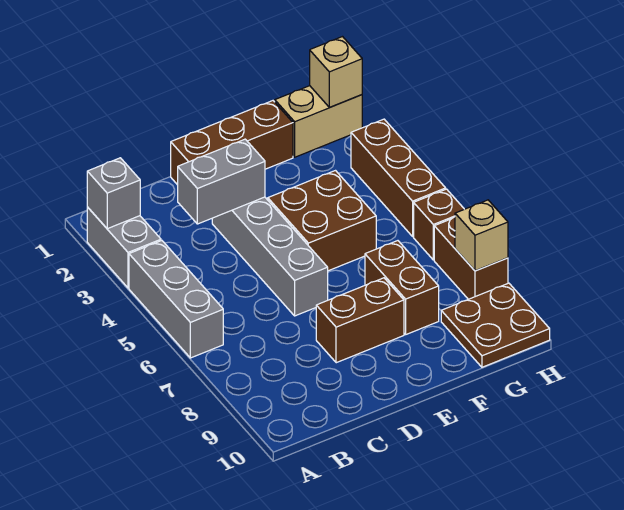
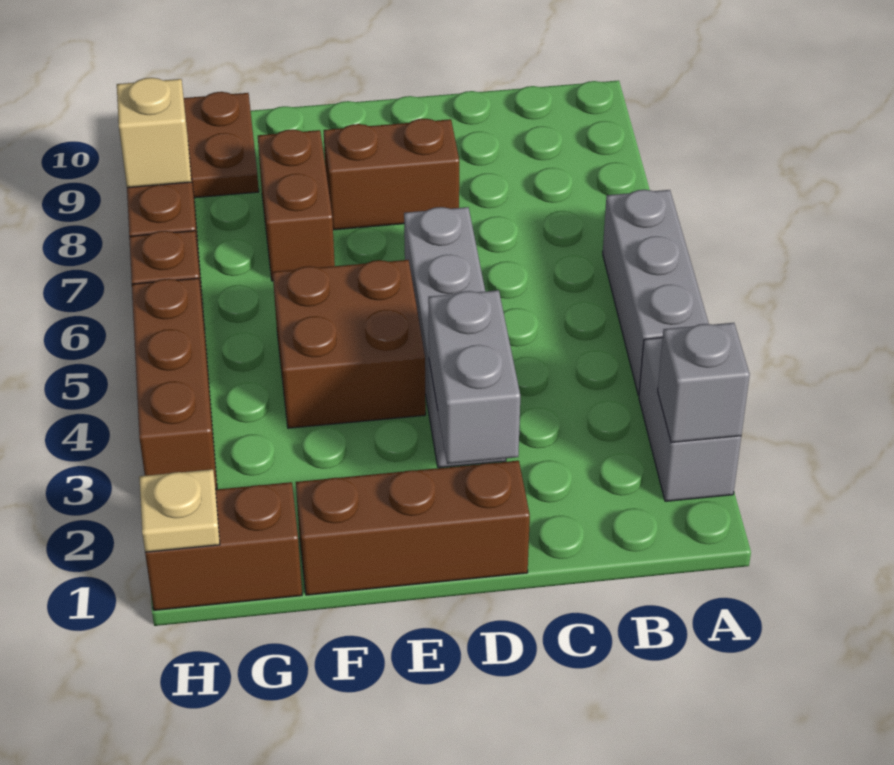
grey 1x2 brick [178,139,265,224] -> grey 1x2 brick turned to [428,290,520,464]
tan 1x2 brick [275,86,362,157] -> brown 1x2 brick [145,482,302,610]
tan 1x1 brick [310,37,362,107] -> tan 1x1 plate [139,469,220,552]

